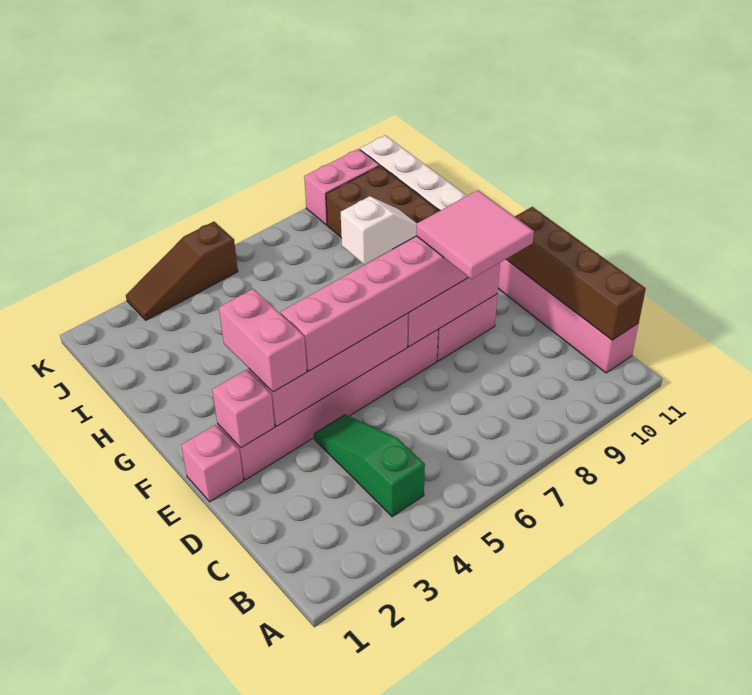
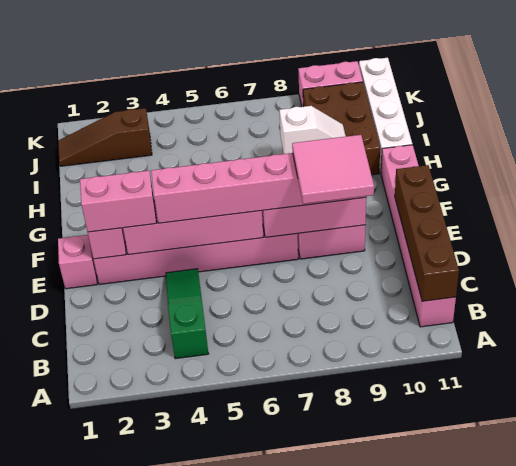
pink 1x2 brick [219,289,307,392] -> pink 1x2 brick turned to [80,171,156,232]
brown 1x3 slope [126,222,238,320] -> brown 1x3 slope moved to [58,108,152,166]

